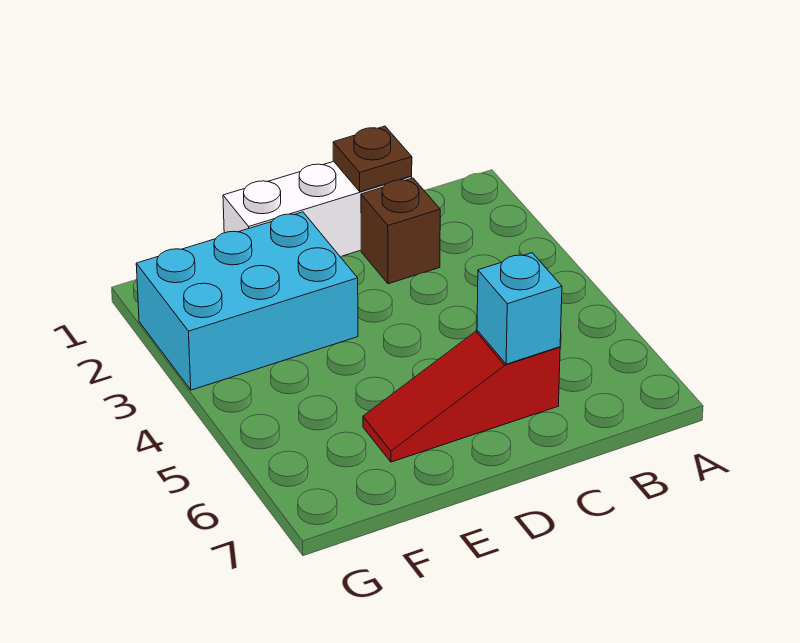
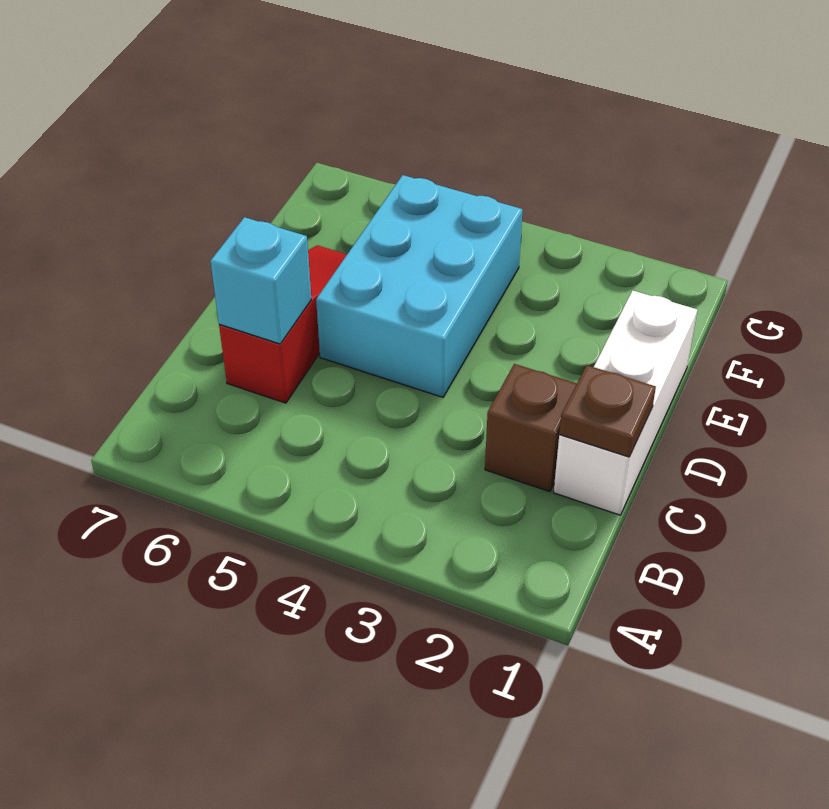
cyan 2x3 brick [136,212,358,390] -> cyan 2x3 brick moved to [316,175,523,397]

